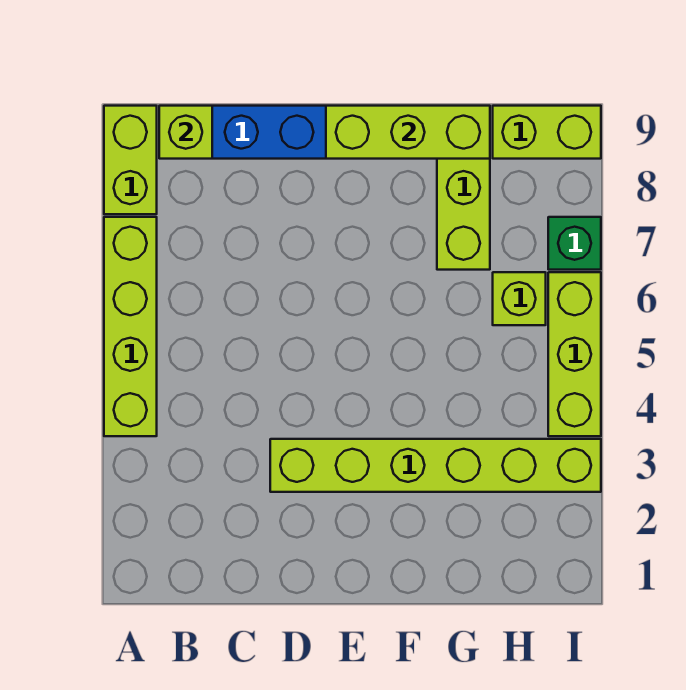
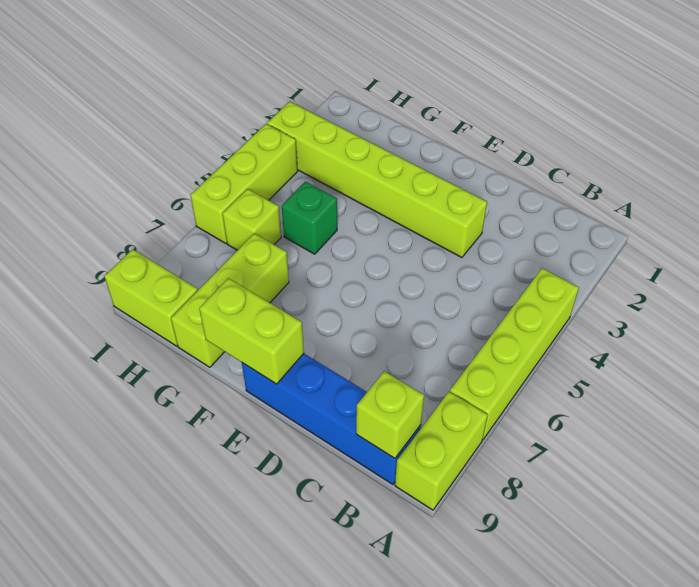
lime 1x3 brick [326,106,490,159] -> lime 1x2 brick [199,278,304,384]
green 1x1 brick [548,217,601,270] -> green 1x1 brick moved to [282,182,337,254]

